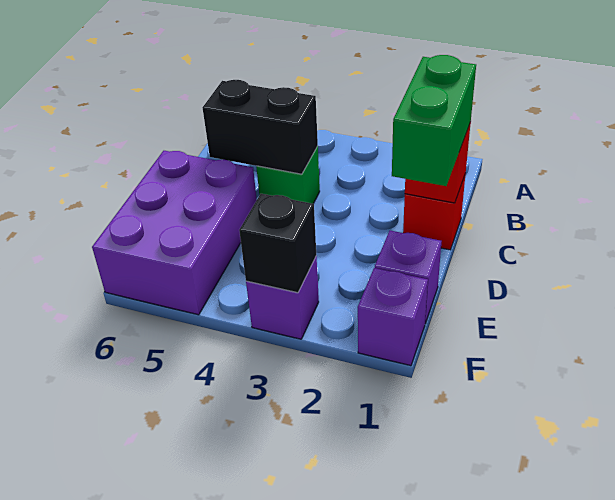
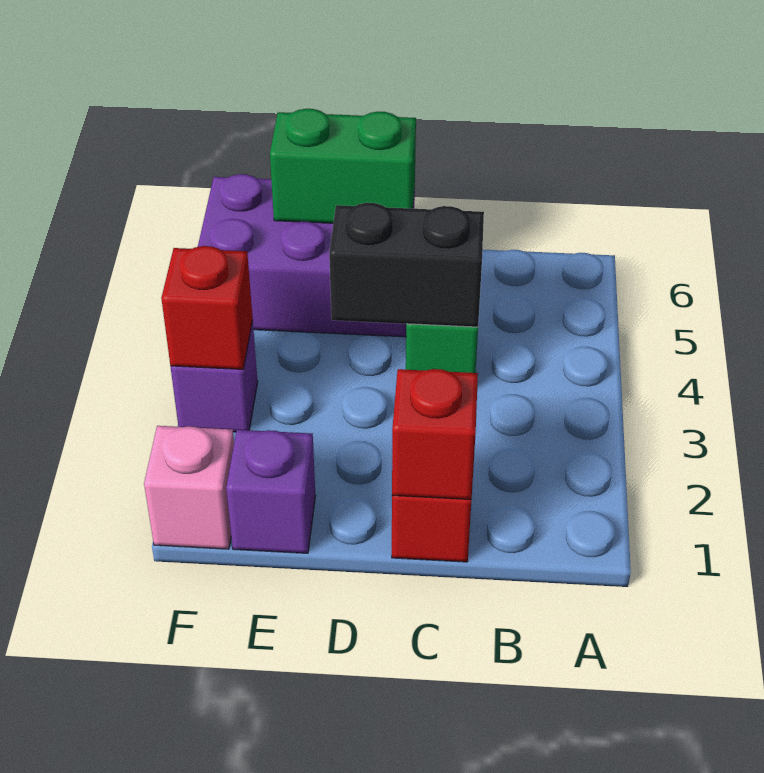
green 1x2 brick [392,55,476,186] -> green 1x2 brick moved to [270,109,416,223]
black 1x2 brick [203,80,318,174] -> black 1x2 brick turned to [329,203,484,327]
purple 1x1 brick [358,268,428,366] -> pink 1x1 brick [144,426,234,549]
black 1x1 brick [239,194,316,293] -> red 1x1 brick [161,246,253,369]

